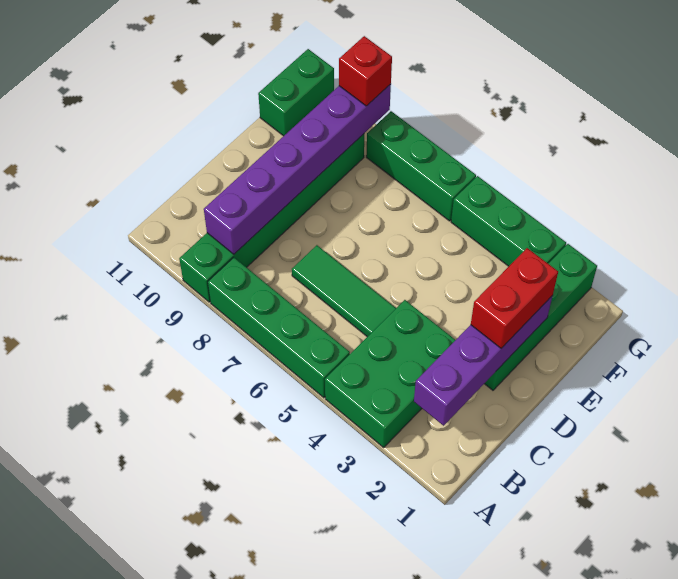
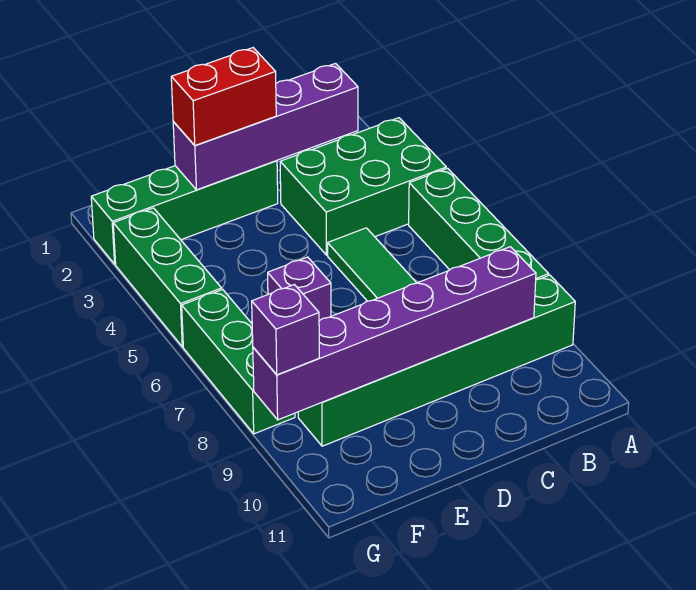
none -> purple 1x1 brick [268,257,331,321]
green 1x2 brick [258,49,334,136] -> none
red 1x1 brick [339,36,392,106] -> purple 1x1 brick [252,285,319,375]

